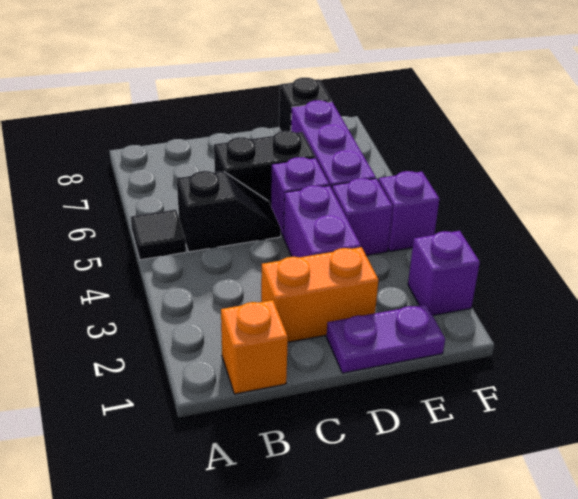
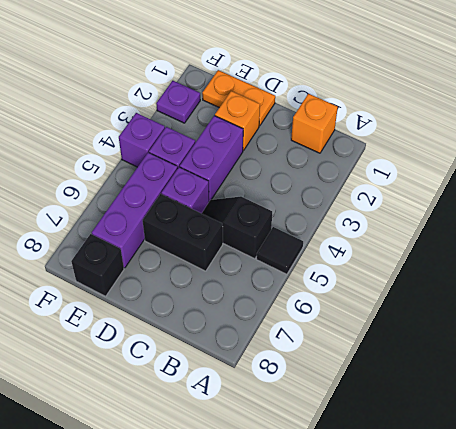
orange 1x2 brick [261,247,378,342] -> orange 1x1 brick [215,91,260,151]
purple 1x2 plate [327,304,445,373] -> orange 1x2 plate [202,70,275,126]
purple 1x1 brick [408,231,480,316] -> purple 1x1 plate [156,81,200,123]

